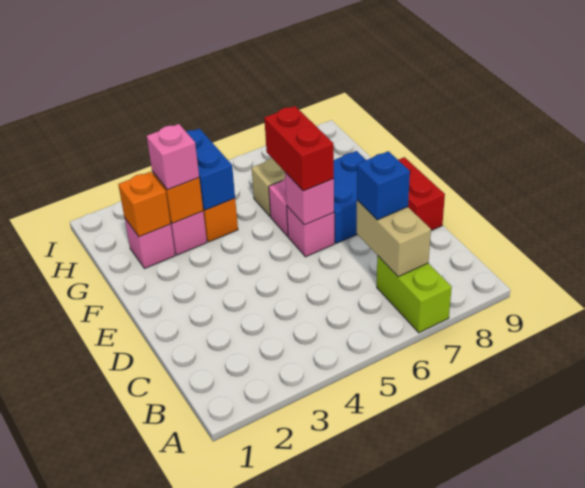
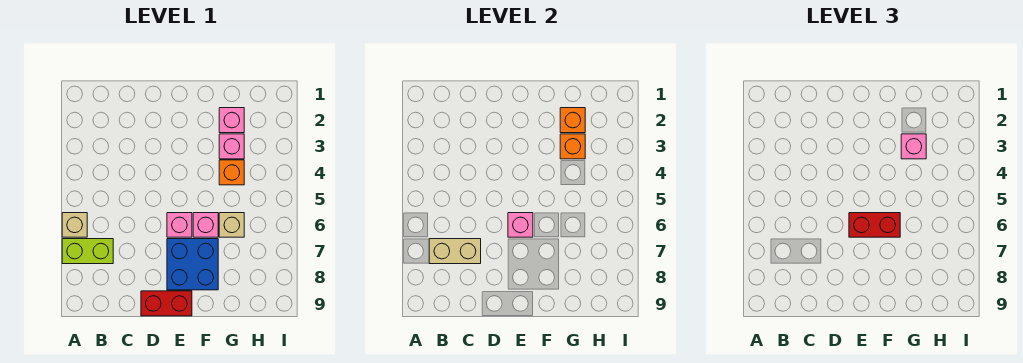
none -> tan 1x1 brick [62,213,87,237]
blue 1x1 brick [357,151,410,220] -> none
blue 1x2 brick [186,129,235,210] -> none

